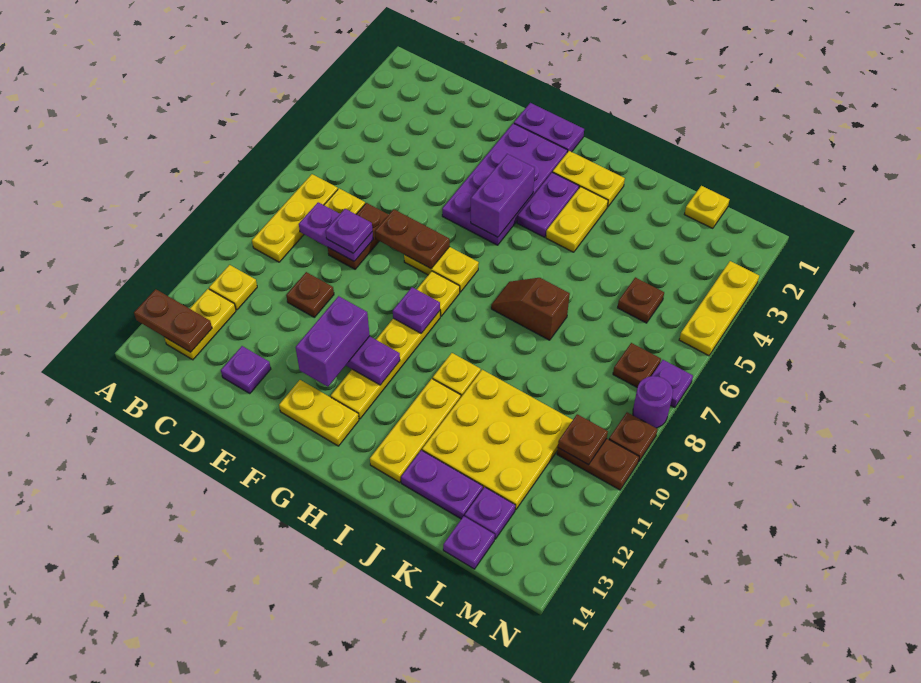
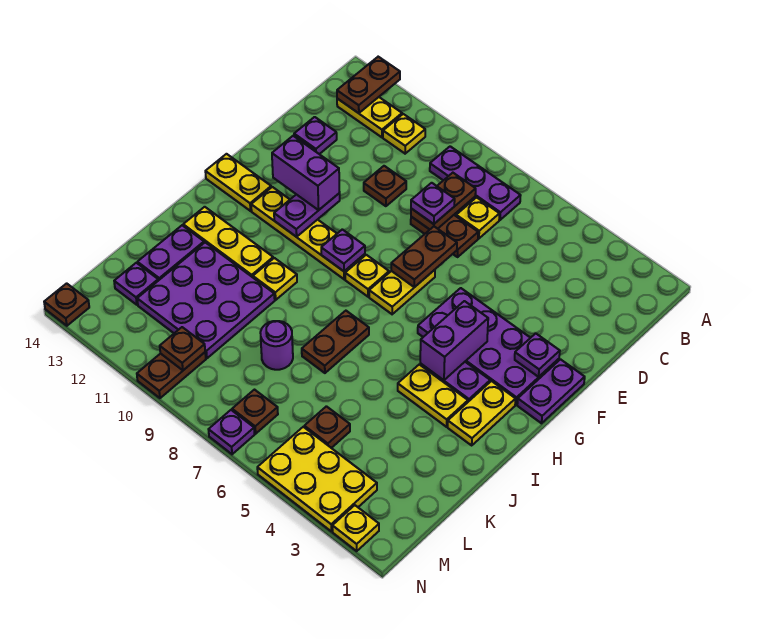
yellow 1x3 plate [252,174,338,262] -> purple 1x3 plate [430,146,521,220]
purple 1x2 plate [299,202,373,261] -> brown 1x2 plate [411,173,476,230]
yellow 1x2 plate [279,380,359,446] -> yellow 1x2 plate turned to [205,154,271,211]
purple 1x2 brick [471,154,535,237] -> purple 1x2 brick turned to [420,301,488,380]
brown 1x2 slope [491,278,570,340] -> brown 1x2 plate [302,311,369,373]
yellow 3x3 plate [422,370,573,510] -> purple 3x3 plate [137,242,275,358]
yellow 1x1 plate [684,186,729,228] -> yellow 1x1 plate moved to [332,505,379,551]
purple 1x1 plate [443,516,495,569] -> purple 1x1 plate moved to [515,333,560,377]
yellow 1x3 plate [679,261,759,356] -> yellow 2x3 plate [257,427,377,531]
purple 1x1 round brick [633,376,673,428] -> purple 1x1 round brick moved to [260,321,293,370]
brown 1x1 plate [609,412,658,462] -> brown 1x1 plate moved to [44,283,89,326]

